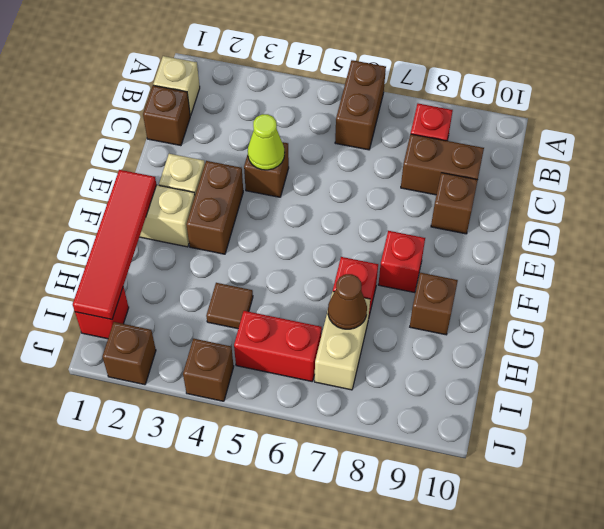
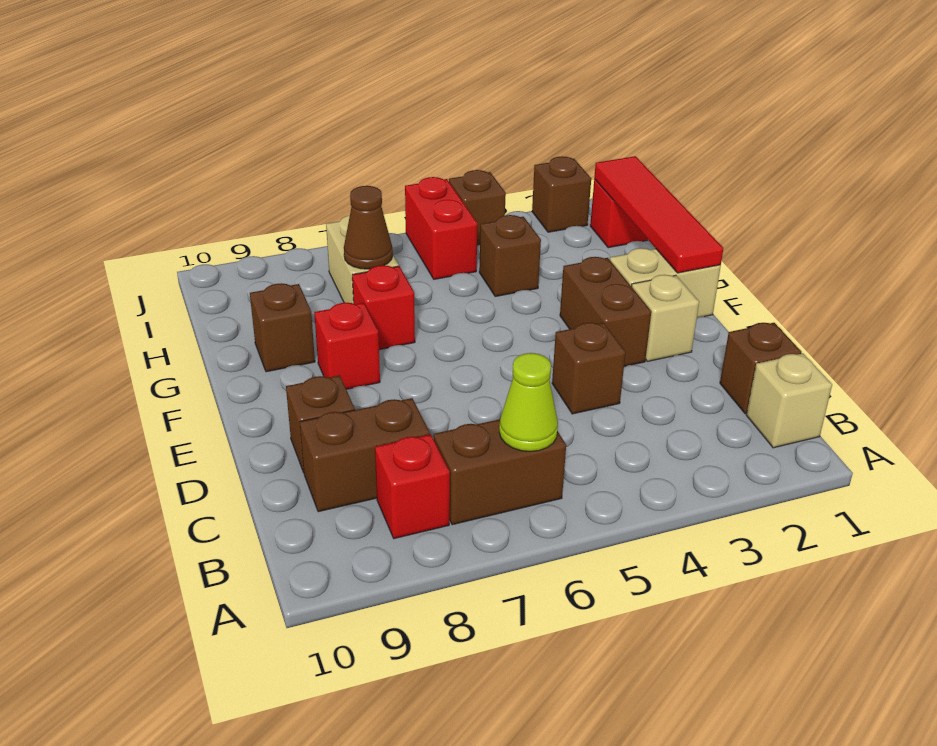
brown 1x2 brick [335,60,386,150] -> brown 1x2 brick turned to [434,419,566,525]
lime 1x1 cone [248,114,285,170] -> lime 1x1 cone moved to [499,353,558,451]
brown 1x1 tile [206,283,253,329] -> brown 1x1 brick [479,215,541,296]
red 1x2 brick [234,311,322,381] -> red 1x2 brick turned to [405,177,478,279]

